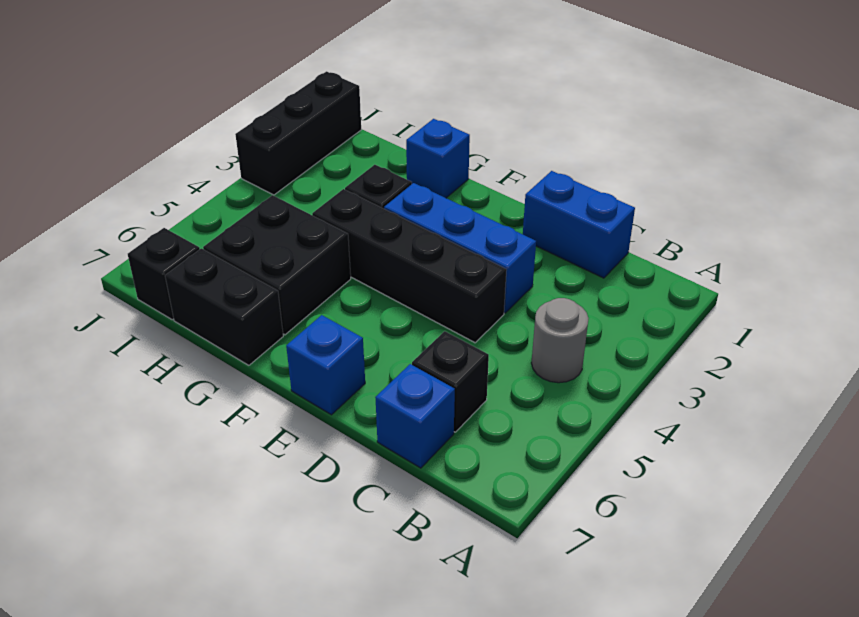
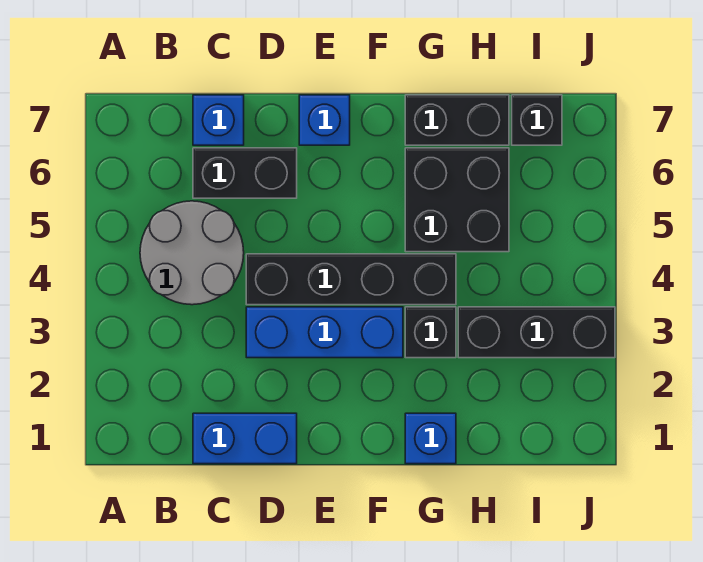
grey 1x1 round brick [531,298,589,383] -> grey 2x2 round brick [140,201,244,305]
black 1x1 brick [412,331,489,432] -> black 1x2 brick [193,148,297,198]
black 1x3 brick [235,71,361,195] -> black 1x3 brick turned to [458,307,615,358]

